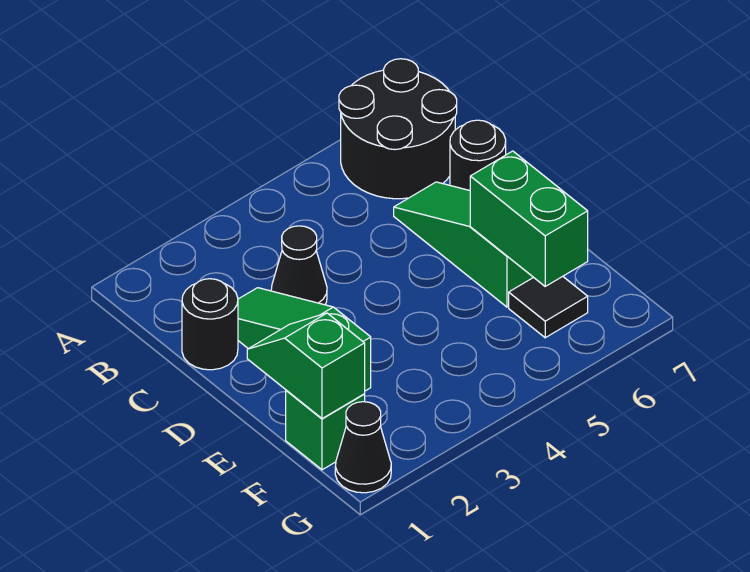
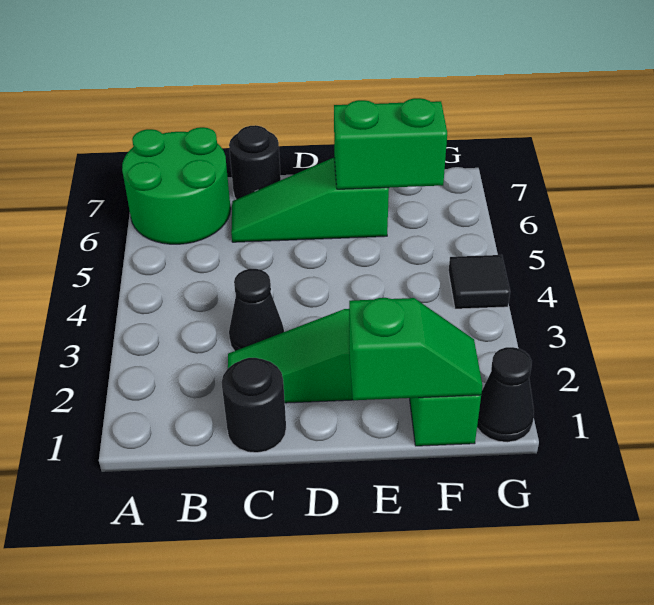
black 2x2 round brick [339,59,457,199] -> green 2x2 round brick [122,127,231,244]
green 1x2 slope [247,313,365,419] -> green 1x2 slope turned to [349,298,482,400]
black 1x1 tile [509,276,588,338] -> black 1x1 tile moved to [449,255,510,309]

